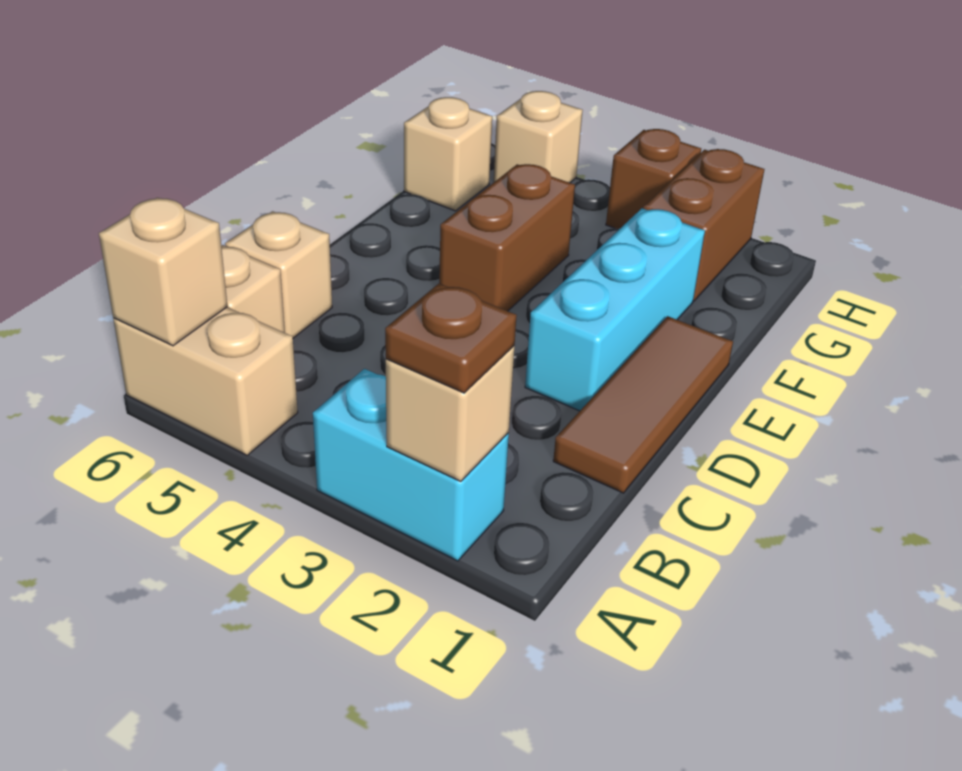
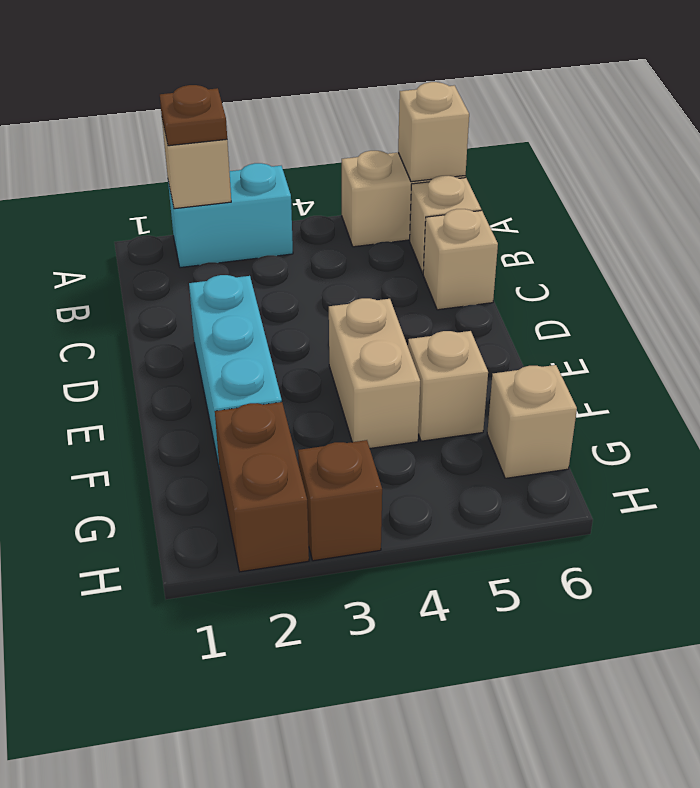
brown 1x3 tile [553,316,733,493] -> none
brown 1x2 brick [439,164,575,311] -> tan 1x2 brick [329,298,420,448]
tan 1x1 brick [494,91,583,183] -> tan 1x1 brick moved to [408,331,488,441]

